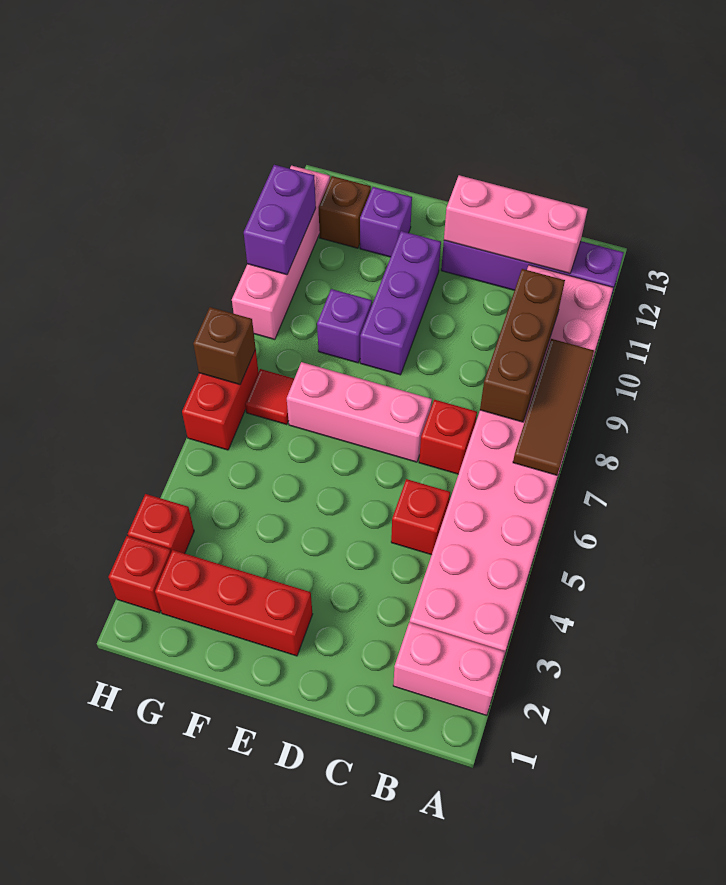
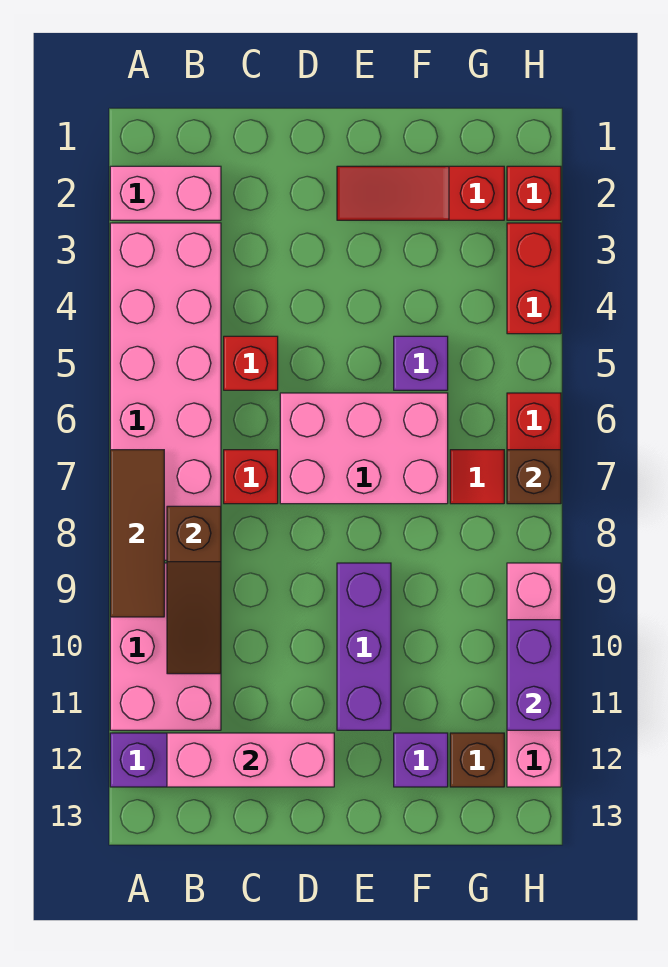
brown 1x3 brick [480,269,565,422] -> brown 1x3 slope [167,506,221,674]
pink 1x3 brick [287,362,432,462] -> pink 2x3 brick [280,393,448,504]
red 1x3 brick [155,550,313,656] -> red 1x3 slope [337,166,504,220]
purple 1x1 brick [317,289,372,363] -> purple 1x1 brick moved to [394,336,448,390]
red 1x1 brick [128,494,194,553] -> red 1x2 brick [507,223,561,334]

